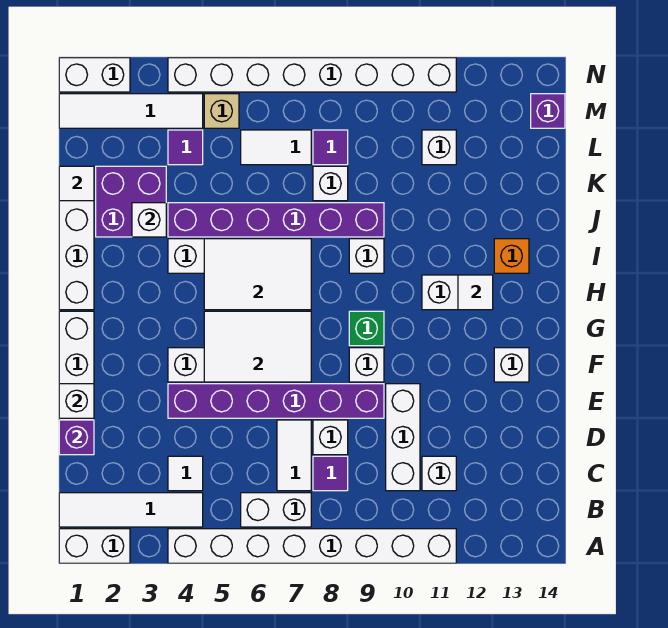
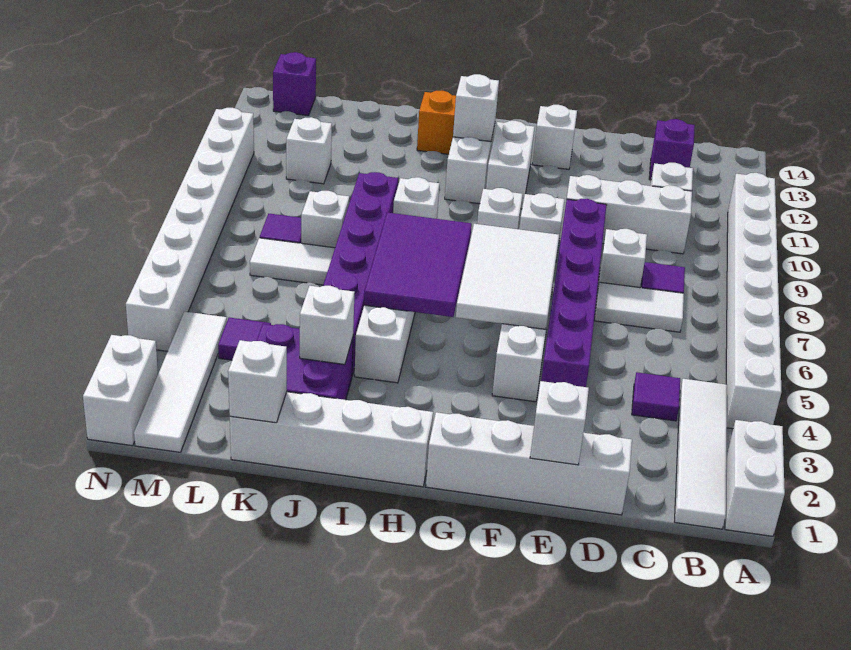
white 1x2 brick [241,493,311,527] -> white 1x2 brick moved to [486,121,535,209]
white 1x1 tile [168,456,203,491] -> purple 1x1 tile [632,372,680,421]
purple 1x1 brick [59,420,94,455] -> purple 1x1 brick moved to [649,119,695,180]
green 1x1 brick [349,311,384,346] -> white 1x1 brick [477,188,523,229]
white 2x3 tile [204,239,311,310] -> purple 2x3 tile [364,212,472,317]
white 1x1 tile [458,275,493,310] -> white 1x1 brick [453,74,499,142]
white 1x1 tile [59,166,94,201] -> white 1x1 brick [228,340,287,423]
white 1x2 tile [241,130,311,165] -> white 1x2 tile turned to [250,238,335,285]
tan 1x1 brick [204,94,239,128] -> none

